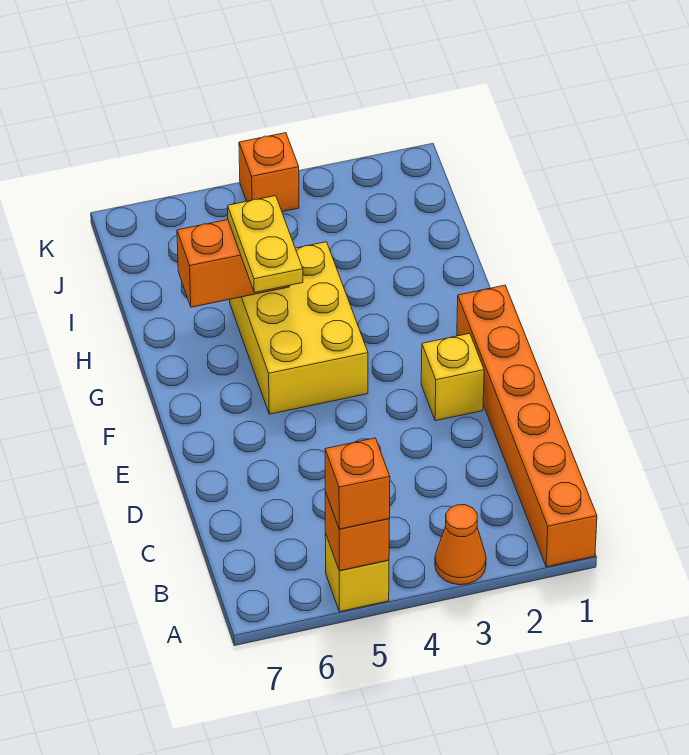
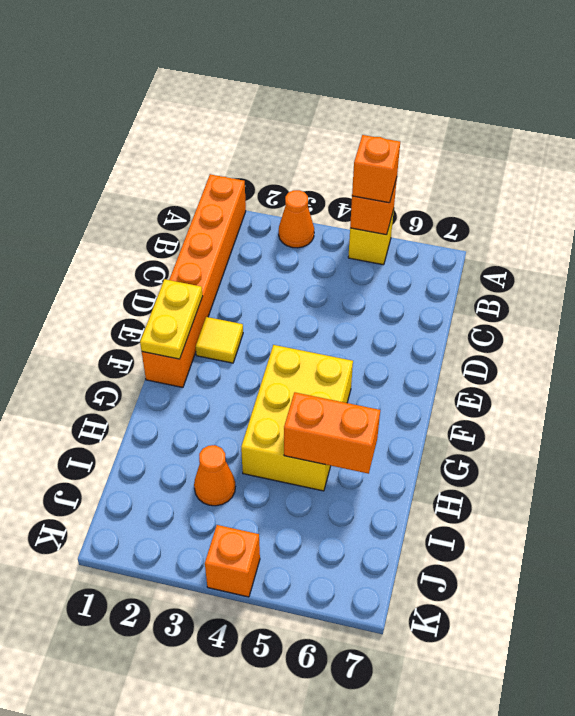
yellow 1x1 brick [421,333,484,421] -> yellow 1x1 tile [196,317,243,363]
yellow 1x2 plate [228,196,303,293] -> yellow 1x2 plate moved to [140,279,203,359]
none -> orange 1x1 cone [194,445,235,506]

